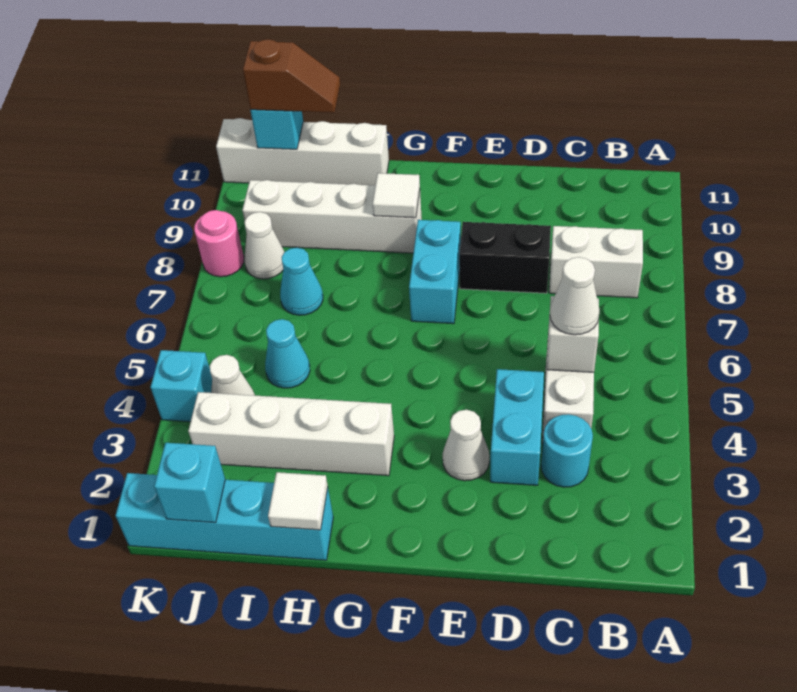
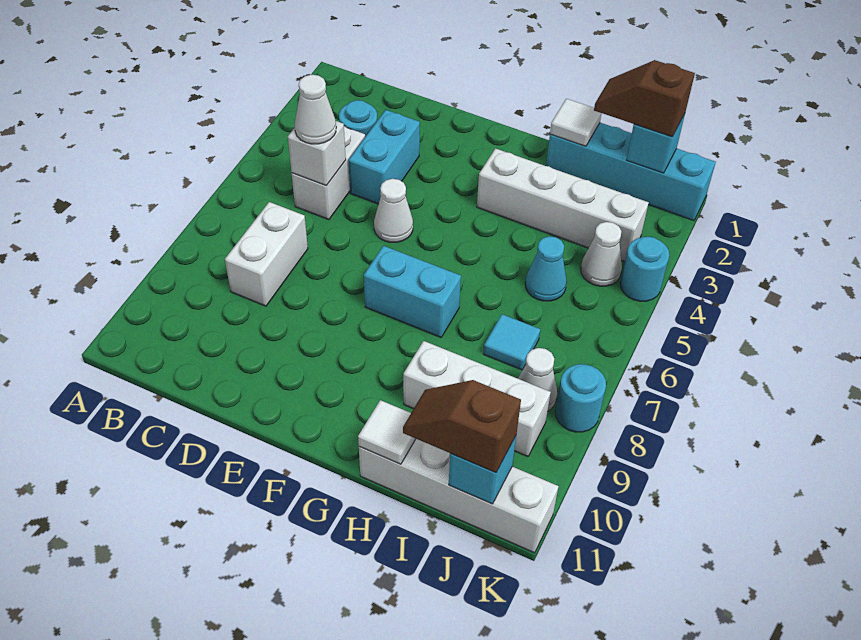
white 1x2 brick [549,226,643,298] -> white 1x2 brick turned to [225,202,308,306]
black 1x2 brick [459,222,551,293] -> none
white 1x1 cone [443,410,489,481] -> white 1x1 cone moved to [374,179,413,242]
cyan 1x2 brick [409,220,461,324] -> cyan 1x2 brick turned to [364,246,461,337]
white 1x4 brick [242,180,422,253] -> white 1x3 brick [403,341,551,457]
white 1x1 tile [373,173,420,218] -> white 1x1 tile moved to [358,400,416,464]
none -> brown 1x2 slope [594,60,695,137]
cyan 1x1 cone [280,248,323,315] -> cyan 1x1 tile [483,314,540,370]
cyan 1x1 brick [151,350,212,422] -> cyan 1x1 round brick [620,237,669,301]
pink 1x1 round brick [194,210,244,277] -> cyan 1x1 round brick [555,364,606,432]

